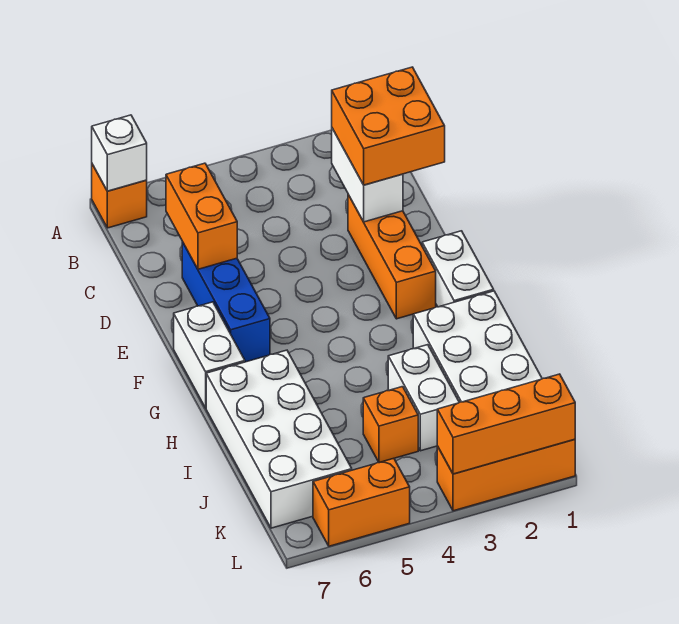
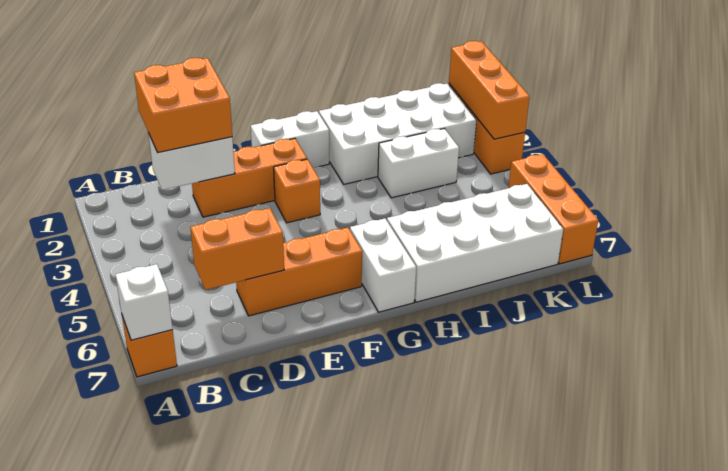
blue 1x3 brick [182,242,270,362] -> orange 1x3 brick [236,227,362,316]
white 1x2 brick [174,302,245,408] -> white 1x2 brick turned to [350,218,416,312]
orange 1x1 brick [363,387,418,463] -> orange 1x1 brick moved to [274,159,320,223]
orange 1x2 brick [313,458,410,546] -> orange 1x3 brick [508,154,598,264]

